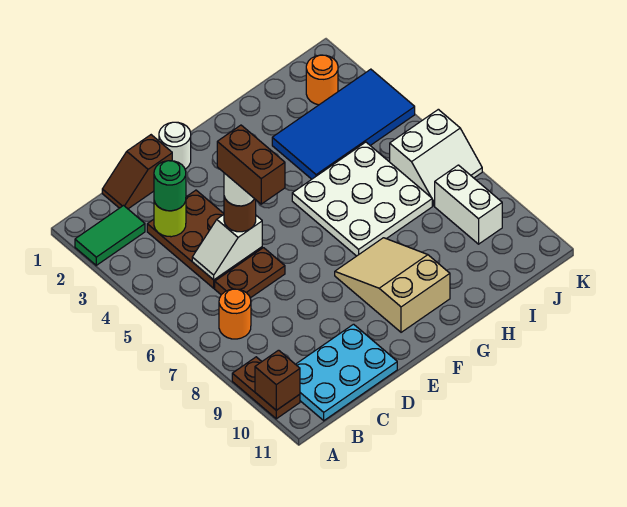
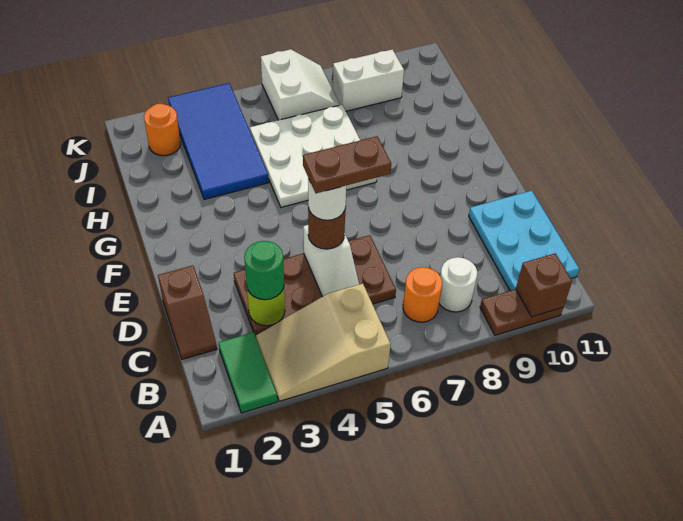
brown 1x2 brick [217,125,285,204] -> brown 1x2 plate [303,136,391,193]
white 1x1 round brick [159,122,191,169] -> white 1x1 round brick moved to [439,257,477,312]
tan 2x3 slope [335,238,450,332] -> tan 2x3 slope moved to [256,284,391,401]

